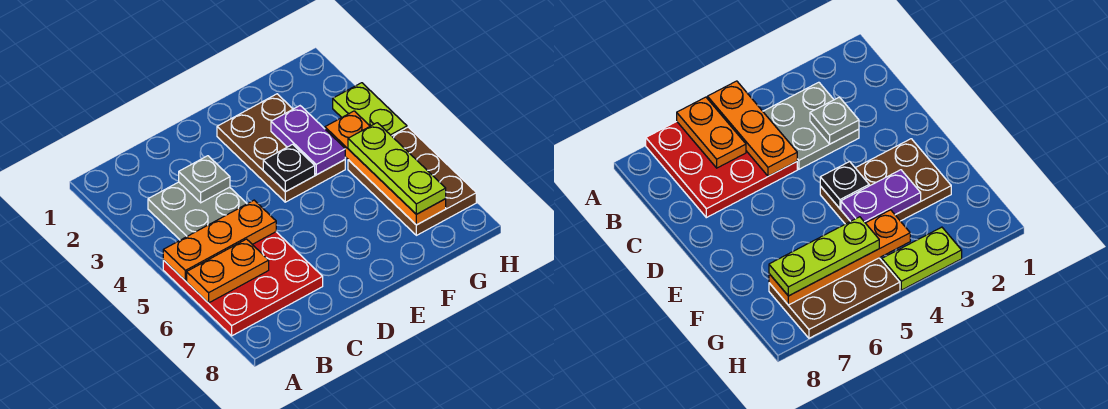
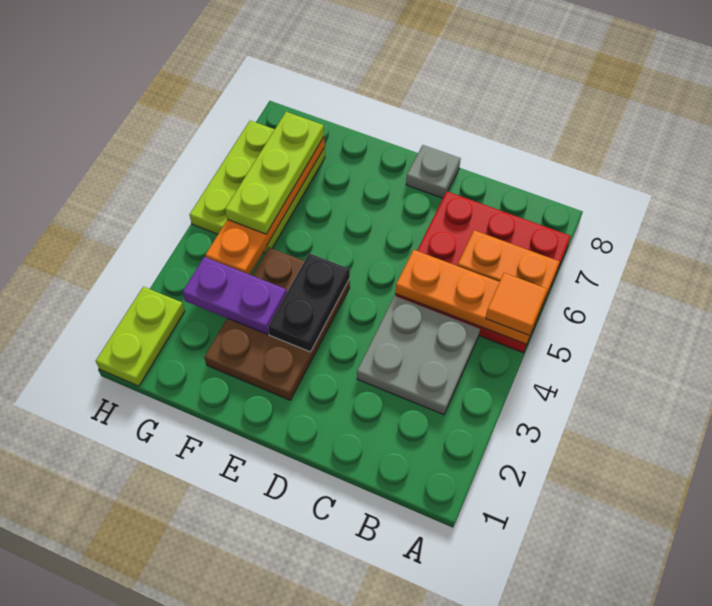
none -> orange 1x1 tile [486,273,547,335]
grey 1x1 plate [179,156,230,203] -> grey 1x1 plate moved to [406,145,461,198]
black 1x1 plate [263,144,315,192] -> black 1x2 plate [268,253,350,352]
purple 1x2 plate [271,106,345,175] -> purple 1x2 plate turned to [183,257,287,334]
brown 2x3 plate [348,127,476,235] -> lime 2x3 plate [190,121,325,252]
lime 1x2 plate [333,83,407,136] -> lime 1x2 plate moved to [96,287,185,386]

